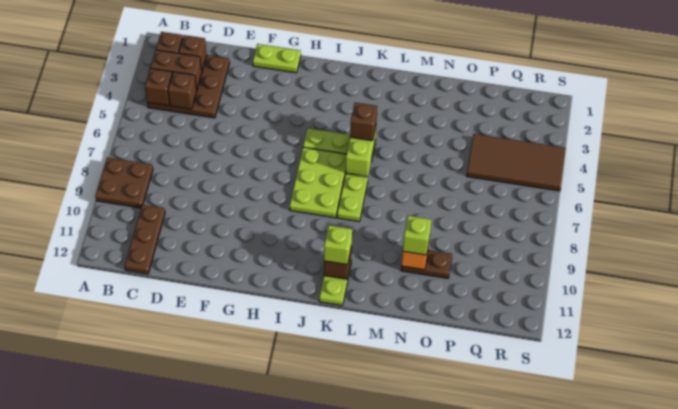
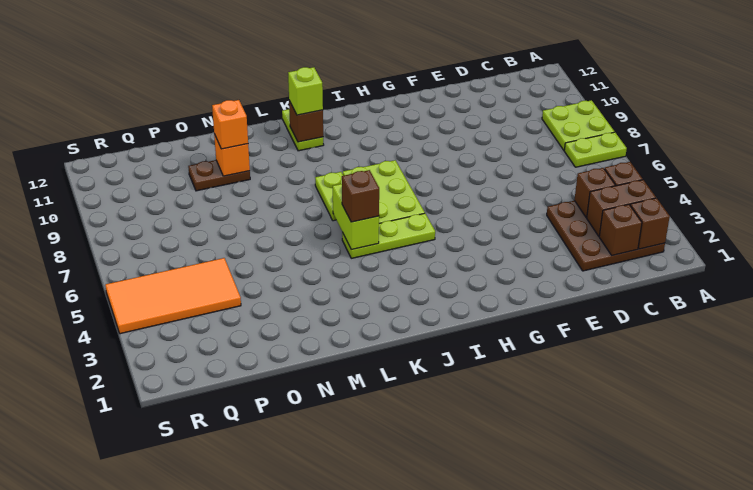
brown 2x2 plate [95,157,153,208] -> lime 2x2 plate [542,100,615,150]
brown 1x3 plate [125,205,165,274] -> none
lime 1x2 plate [253,44,301,73] -> lime 1x2 plate moved to [564,132,627,167]
lime 1x1 brick [403,216,431,255] -> orange 1x1 brick [212,100,248,149]
brown 2x4 tile [467,134,566,191] -> orange 2x4 tile [105,258,241,334]

